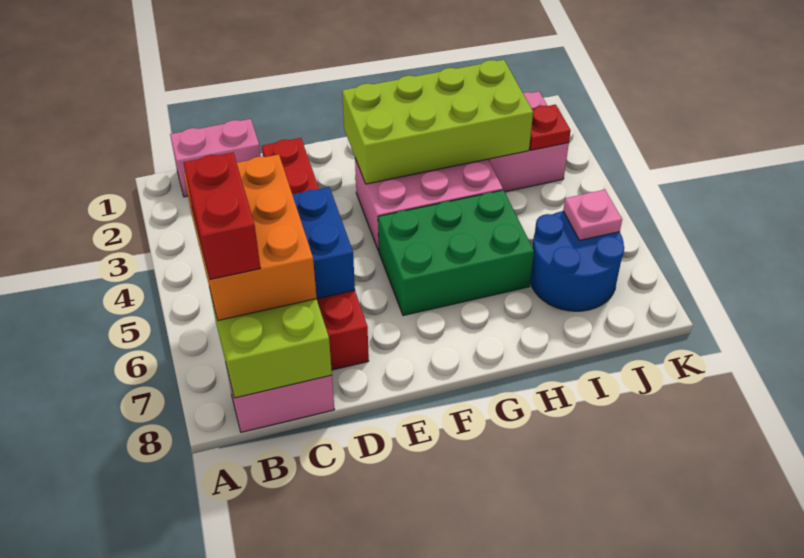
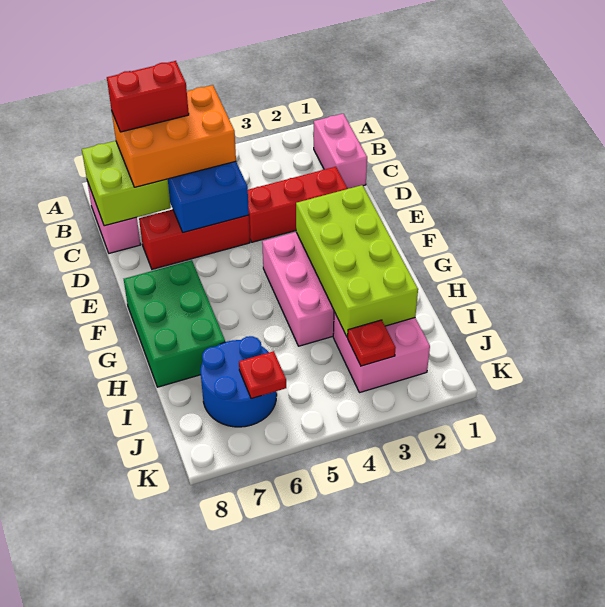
green 2x3 brick [378,190,534,316] -> green 2x3 brick moved to [124,260,225,387]
pink 1x1 plate [563,190,622,240] -> red 1x1 plate [239,351,286,399]

